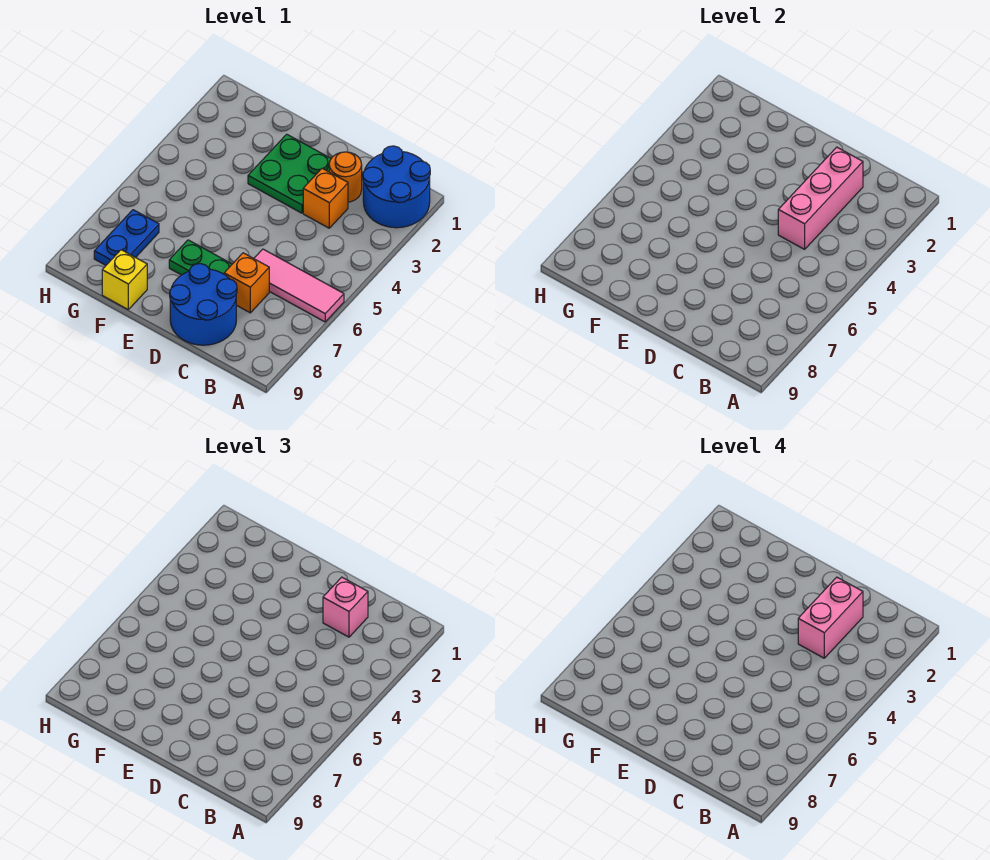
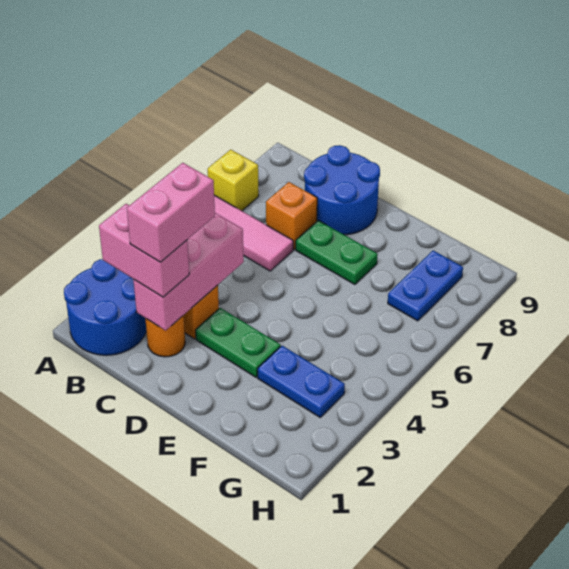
pink 1x1 brick [323,577,368,637] -> pink 1x2 brick [99,204,189,297]
green 2x2 plate [248,134,331,213] -> green 1x2 plate [196,308,281,377]
none -> blue 1x2 plate [258,346,345,417]
yellow 1x1 brick [102,250,147,309] -> yellow 1x1 brick moved to [208,150,259,211]

